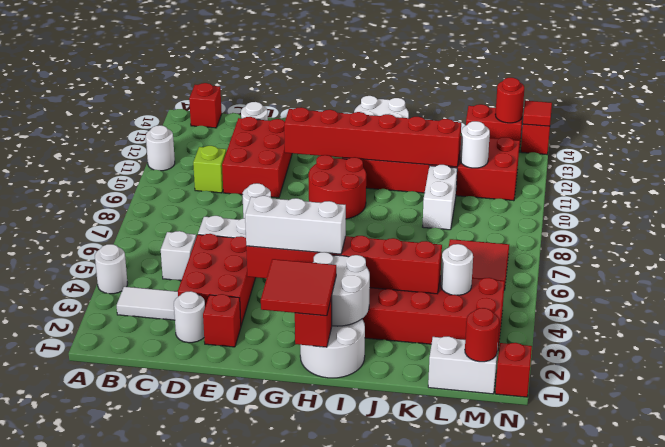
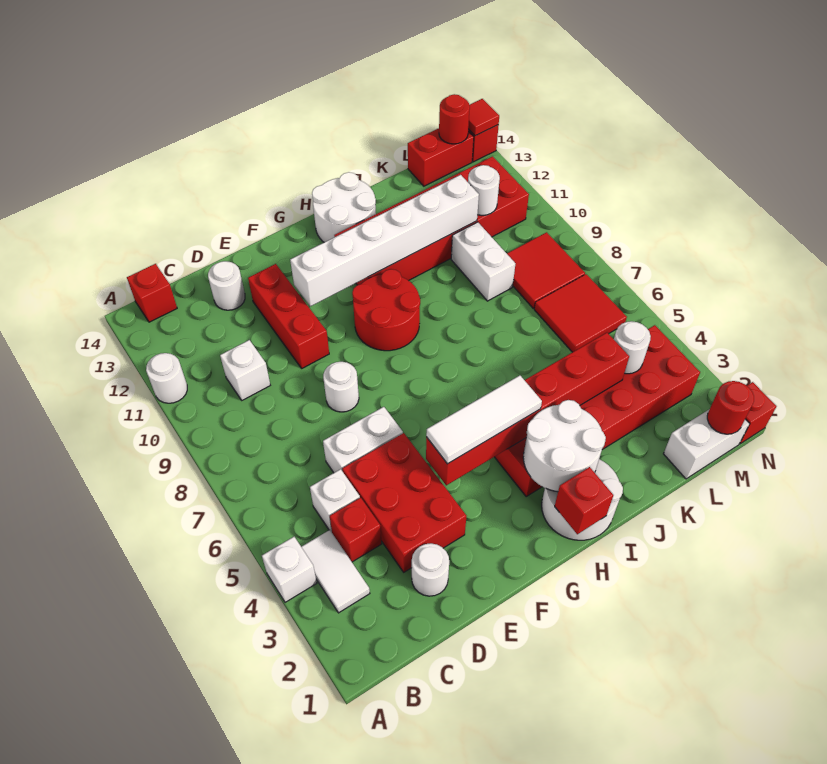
white 1x1 round brick [95,244,127,294] -> white 1x1 brick [262,537,317,602]
white 1x2 tile [117,287,178,320] -> white 1x2 tile turned to [302,530,370,613]
lime 1x1 brick [193,146,226,193] -> white 1x1 brick [220,340,270,400]
red 2x3 brick [222,117,292,198] -> red 1x3 brick [248,264,329,368]
red 1x1 brick [203,294,241,347] -> red 1x1 brick moved to [330,498,382,562]
white 1x3 brick [245,196,346,254] -> white 1x3 tile [426,376,542,464]
red 1x6 brick [284,107,461,167] -> white 1x6 brick [290,175,479,306]
red 2x2 tile [261,259,336,316] -> red 2x2 tile moved to [507,232,585,308]

